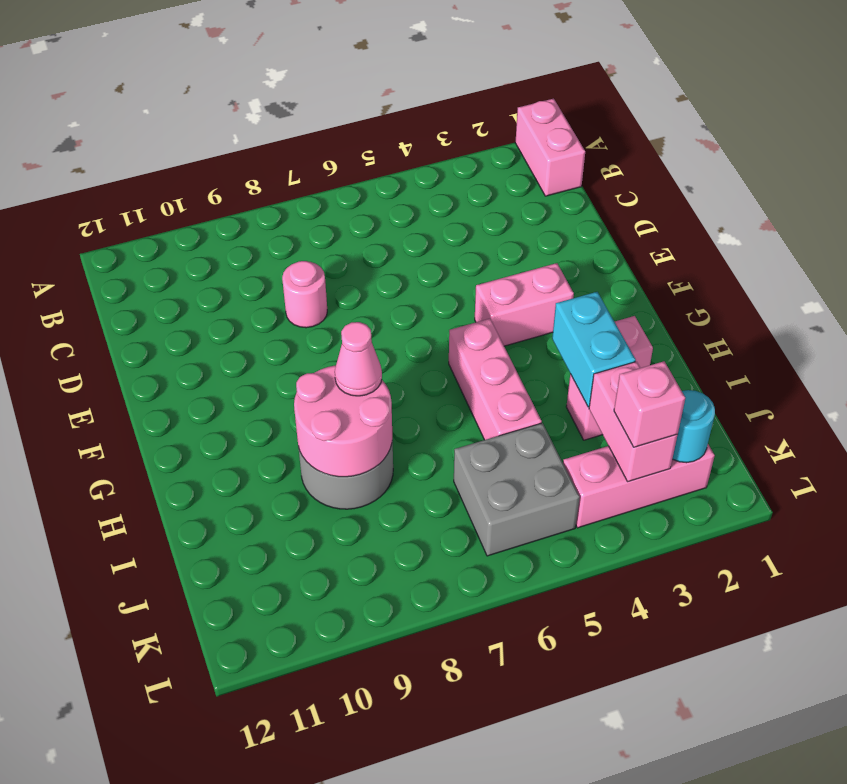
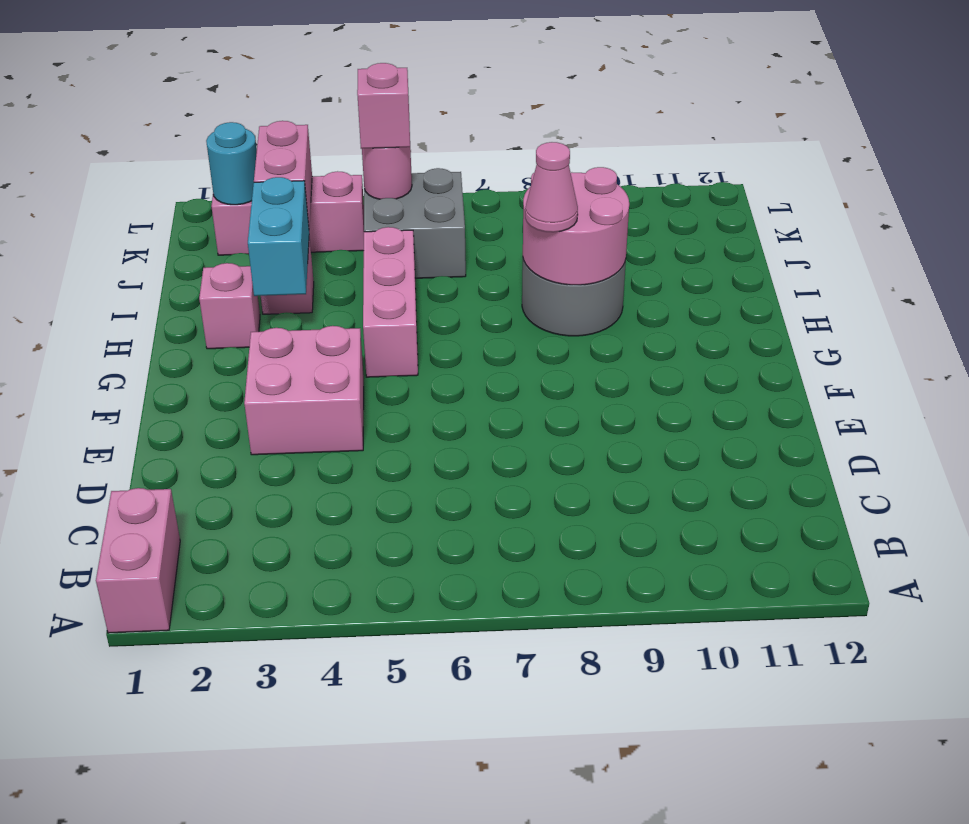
pink 1x1 round brick [282,261,327,328] -> pink 1x1 round brick moved to [362,147,412,199]
pink 1x2 brick [475,263,574,346] -> pink 2x2 brick [244,326,364,455]
pink 1x1 brick [614,361,685,447] -> pink 1x1 brick moved to [357,63,410,149]

